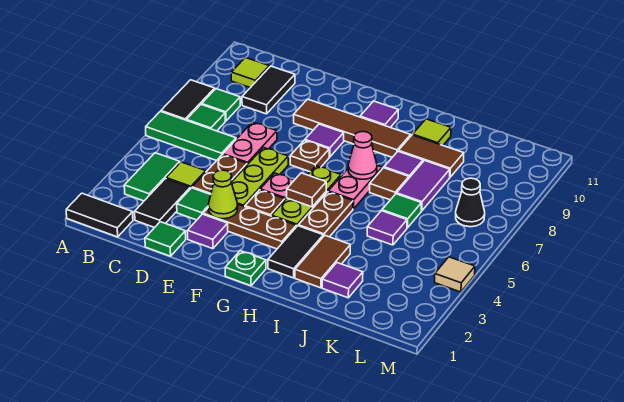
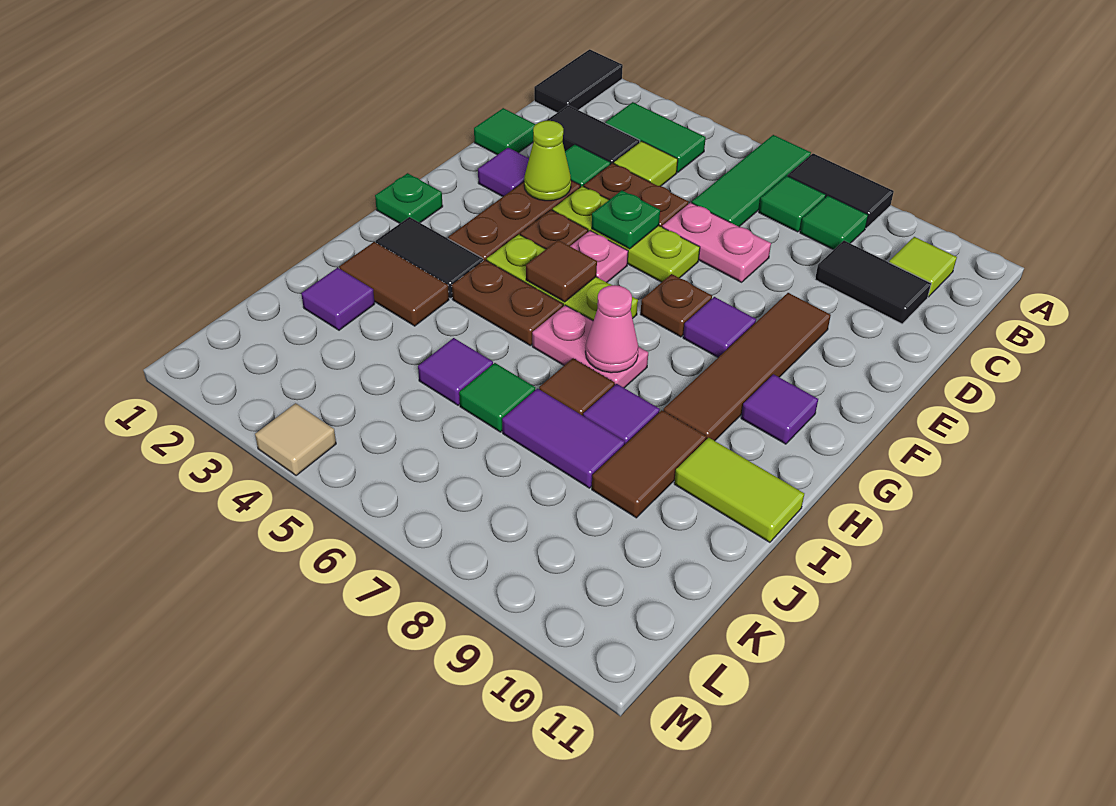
none -> green 1x1 plate [592,191,660,249]
lime 1x1 tile [413,119,451,145] -> lime 1x2 tile [674,438,804,542]
black 1x1 cone [456,178,485,227] -> none

